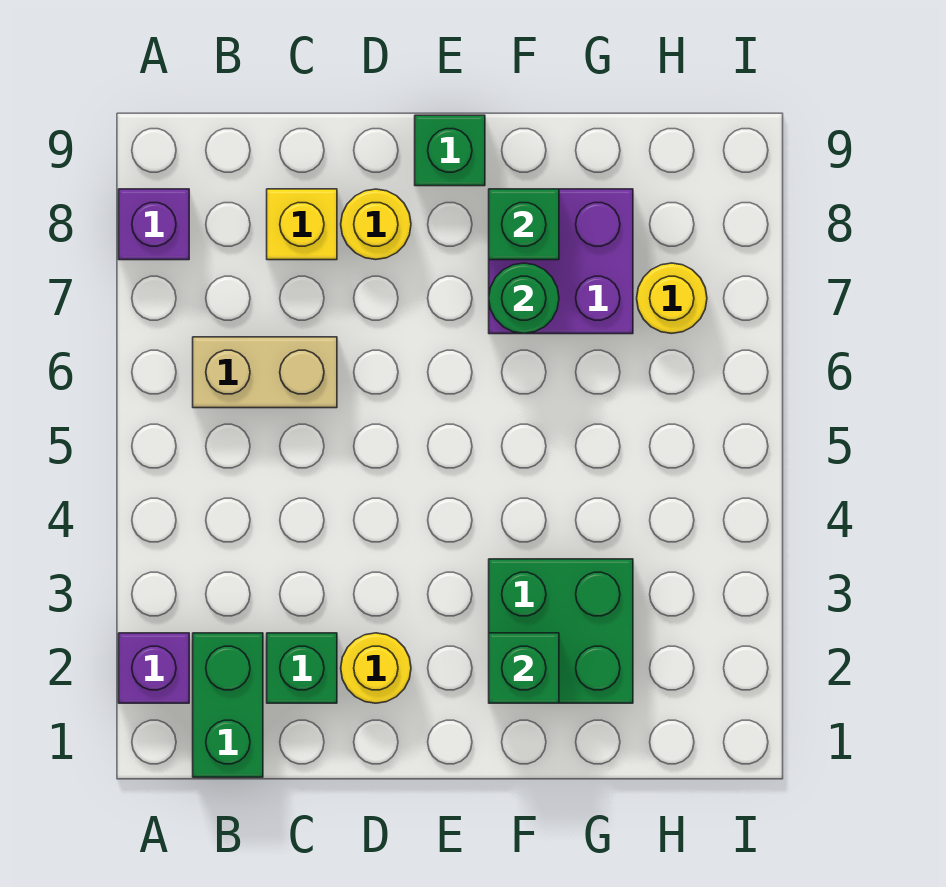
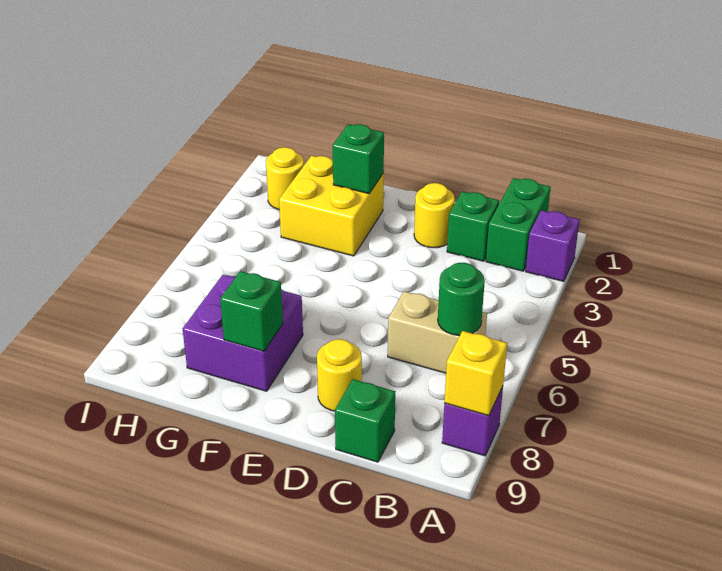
yellow 1x1 brick [267,189,337,260] -> yellow 1x1 brick moved to [444,331,507,416]
green 1x1 brick [415,115,485,186] -> green 1x1 brick moved to [335,379,395,462]
green 2x2 brick [489,559,633,703] -> yellow 2x2 brick [279,156,384,256]
green 1x1 round brick [489,263,559,334] -> green 1x1 round brick moved to [438,263,485,336]
yellow 1x1 round brick [637,263,707,333] -> yellow 1x1 round brick moved to [266,147,304,210]

